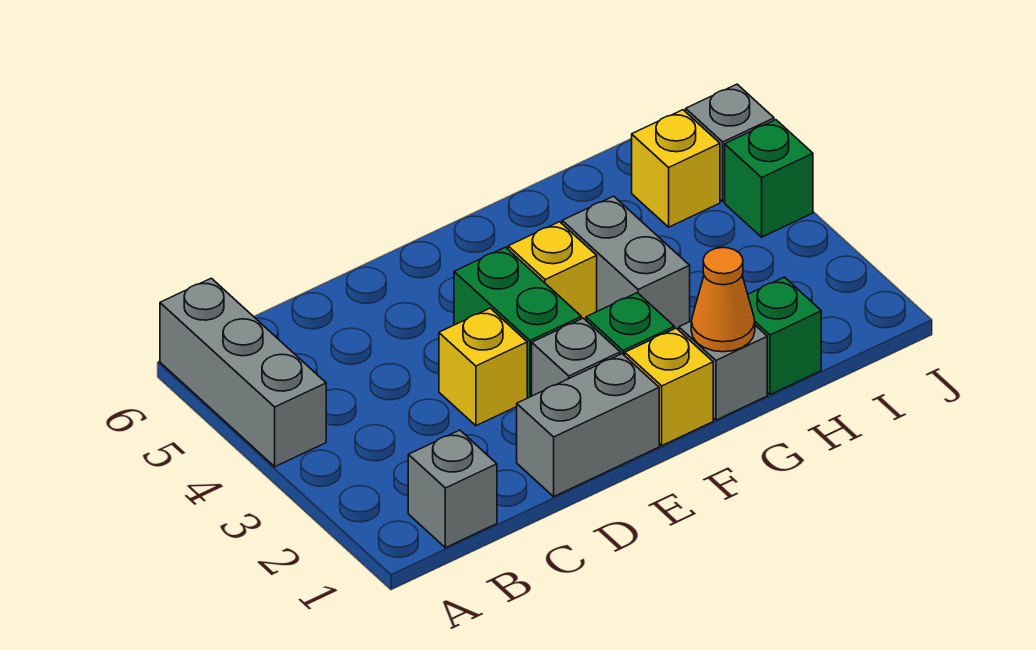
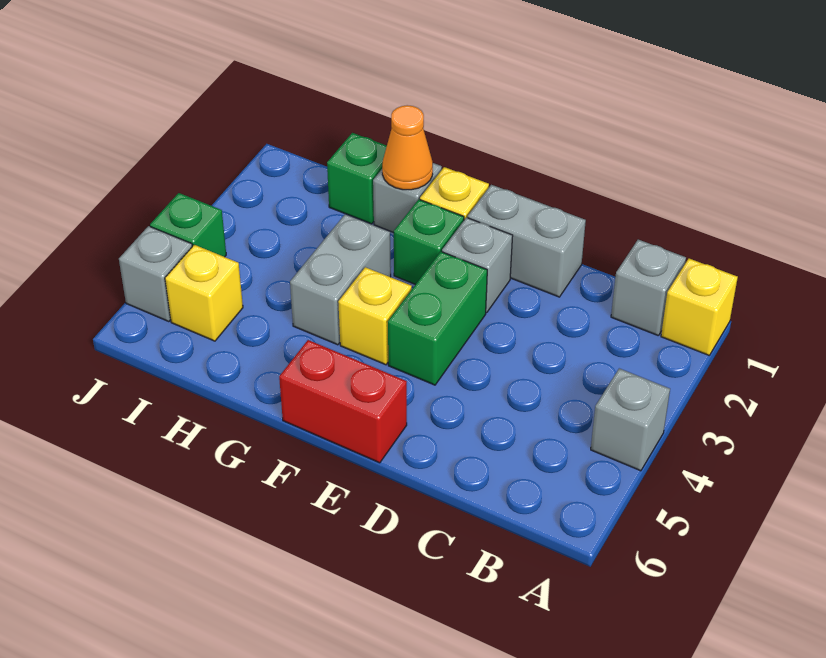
grey 1x3 brick [160,278,326,467] -> grey 1x1 brick [591,368,670,471]
yellow 1x1 brick [439,308,527,426] -> yellow 1x1 brick moved to [661,259,738,355]
none -> red 1x2 brick [279,340,407,463]

